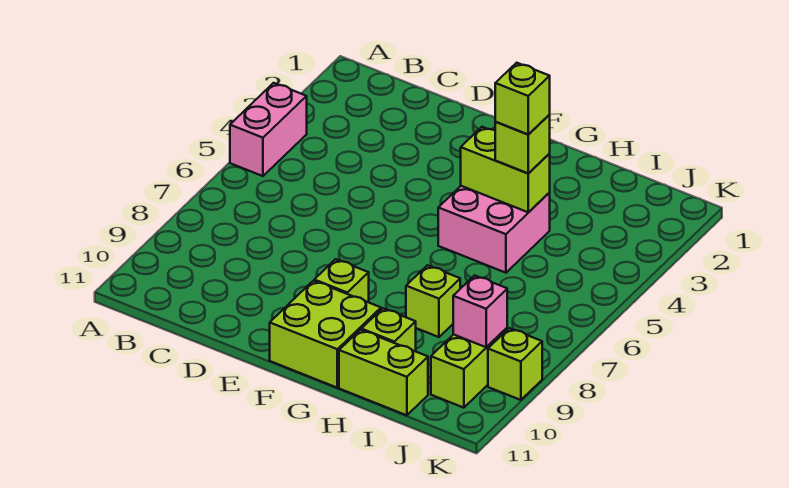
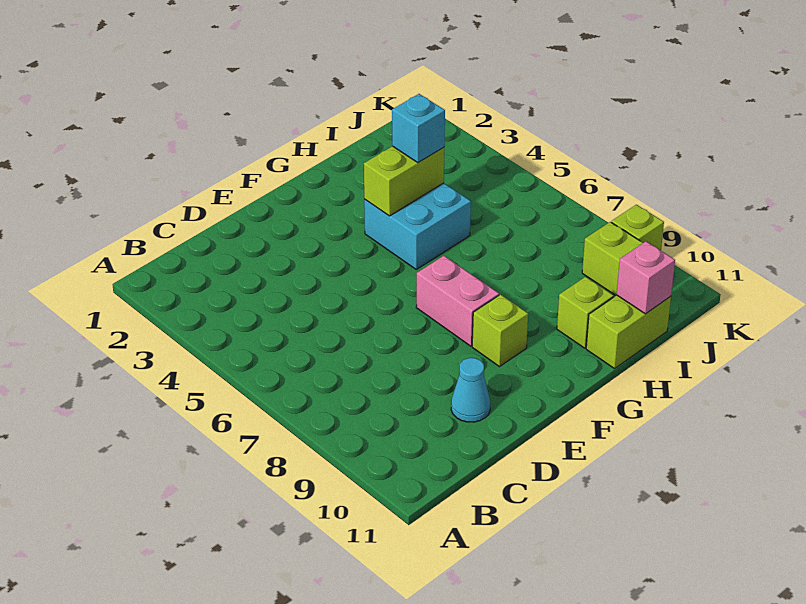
pink 1x2 brick [230,83,307,176] -> pink 1x2 brick moved to [416,256,499,346]
none -> cyan 1x1 cone [451,358,490,422]
lime 2x2 brick [270,281,381,388] -> none
pink 2x2 brick [438,186,550,273] -> cyan 2x2 brick [364,183,471,269]
lime 1x1 brick [495,115,550,173] -> cyan 1x1 brick [392,94,445,163]
lime 1x1 brick [495,63,550,135] -> none
lime 1x1 brick [406,265,460,337] -> none
pink 1x1 brick [453,275,507,347] -> pink 1x1 brick moved to [617,241,675,314]

